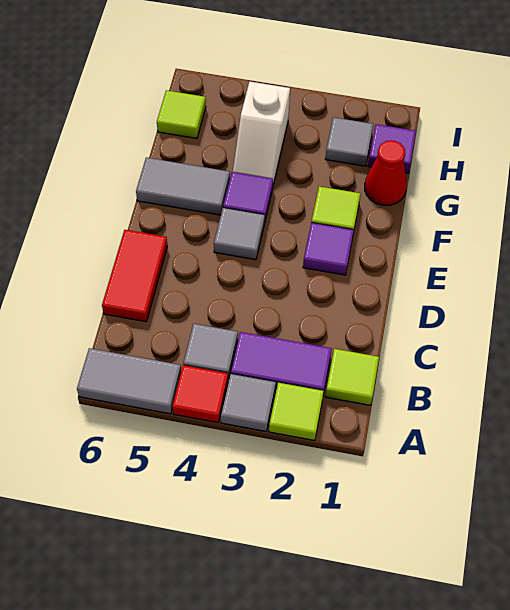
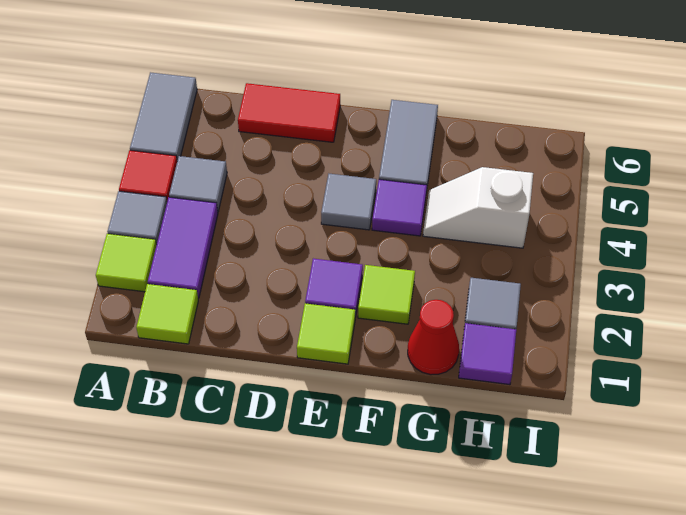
lime 1x1 tile [157,90,206,138] -> lime 1x1 tile moved to [297,303,355,364]

